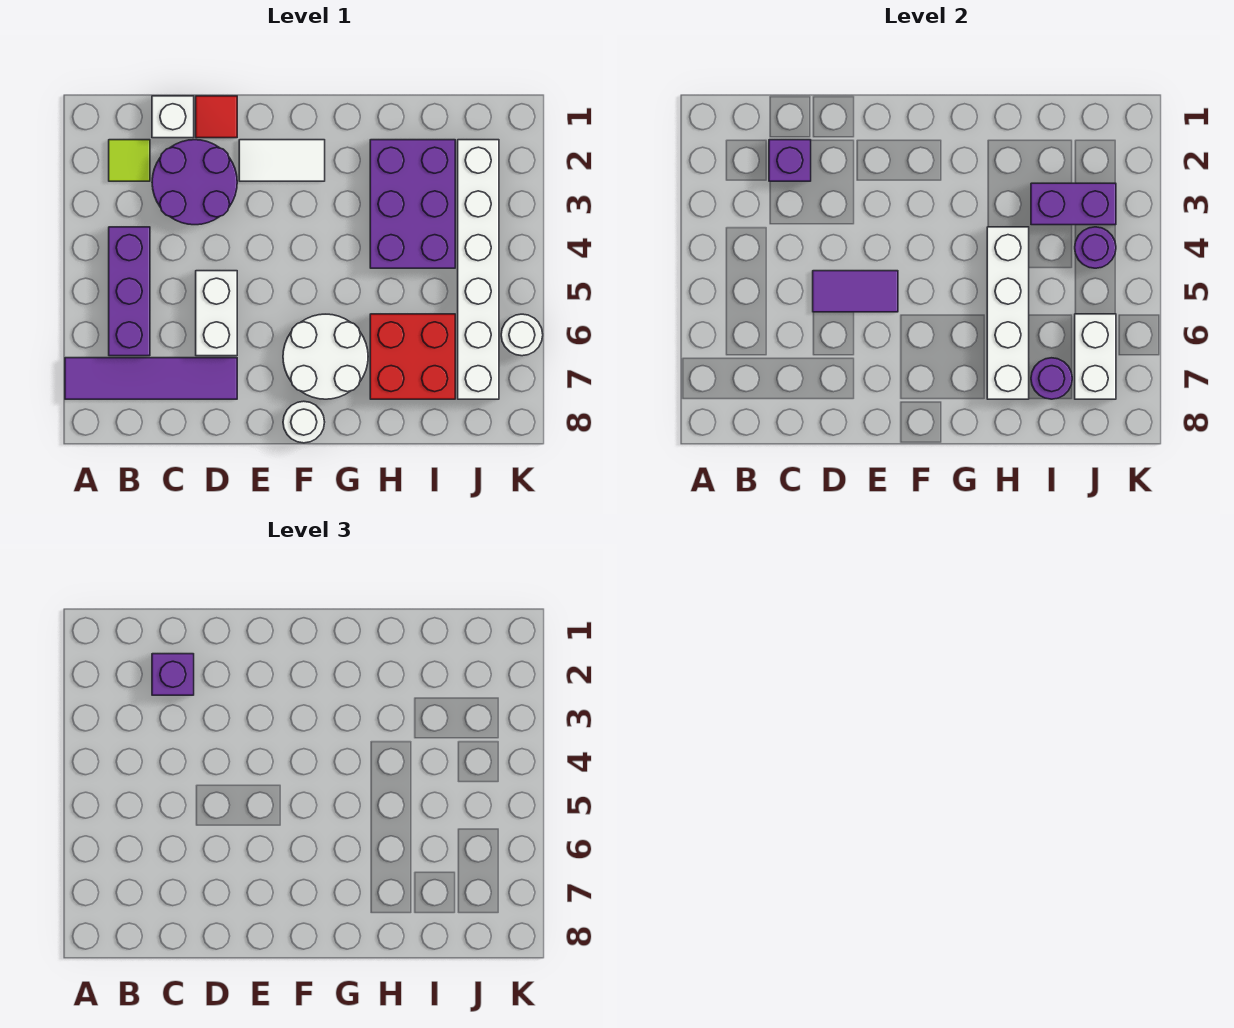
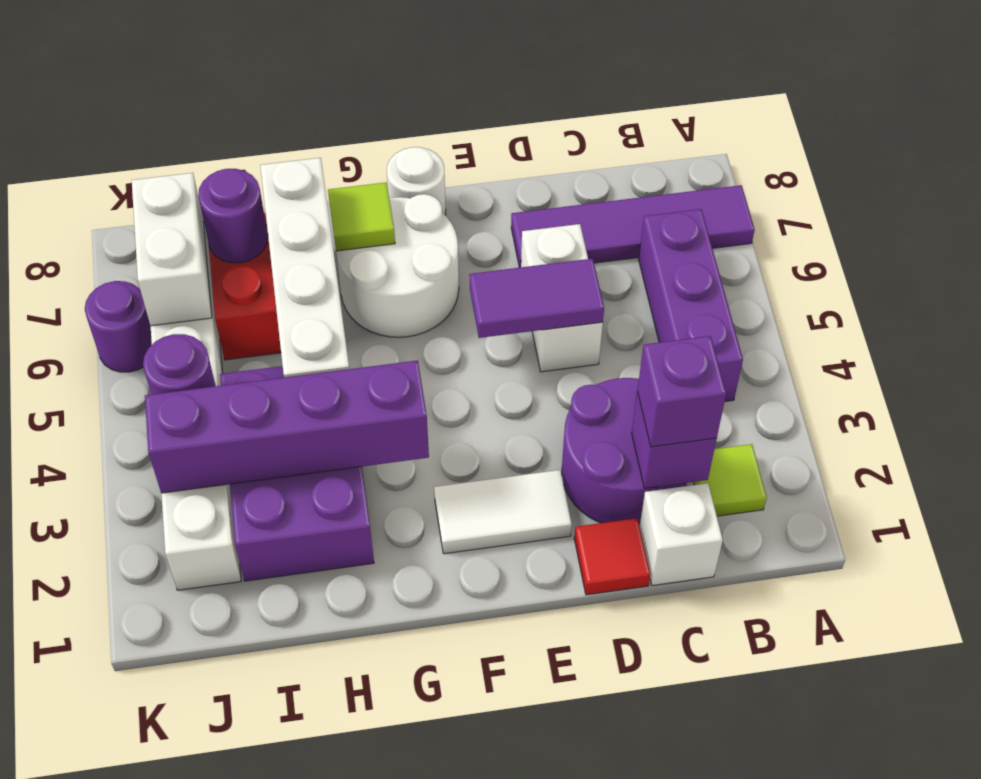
none -> lime 1x1 tile [328,183,395,251]
purple 1x2 brick [1031,183,1116,225] -> purple 1x4 brick [145,360,429,493]
white 1x1 round brick [501,314,543,356] -> purple 1x1 round brick [85,281,152,372]

